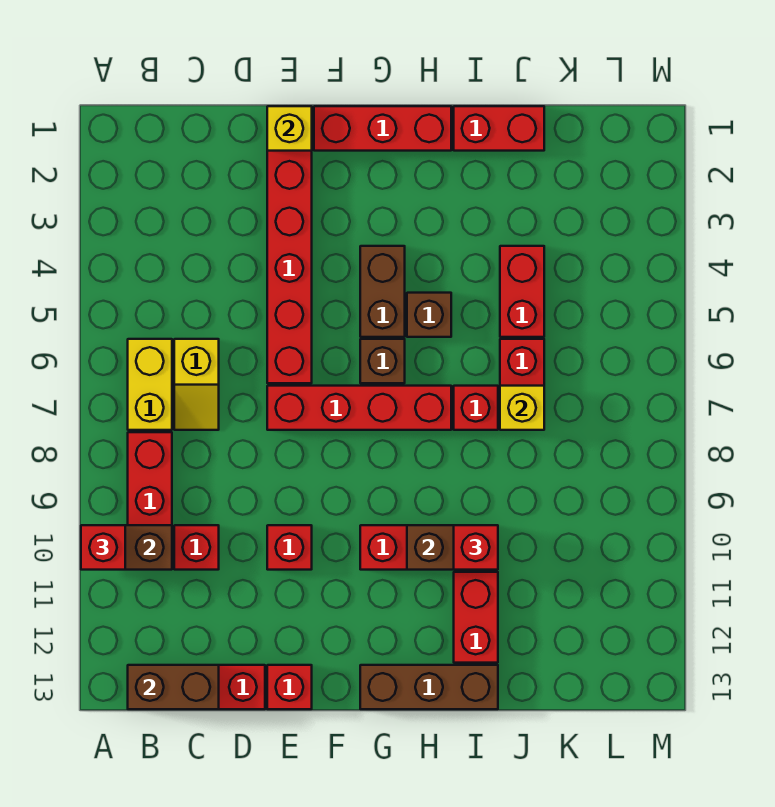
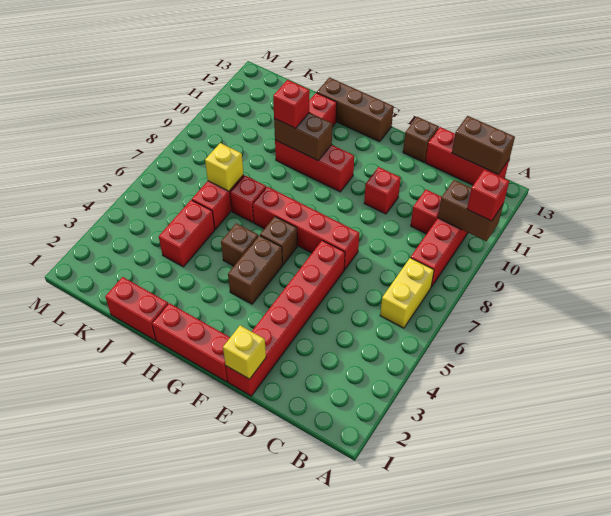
yellow 1x2 slope [174,339,219,430] -> none
red 1x1 brick [267,665,312,709] -> brown 1x1 brick [403,117,439,162]

